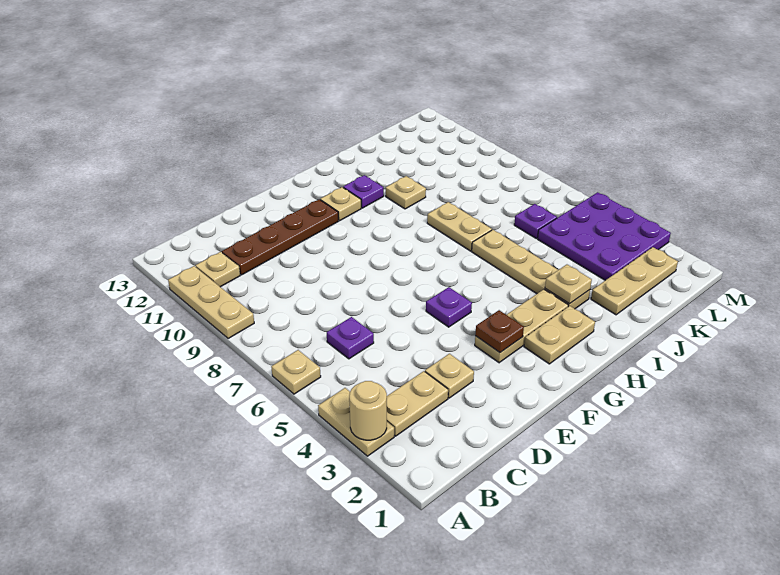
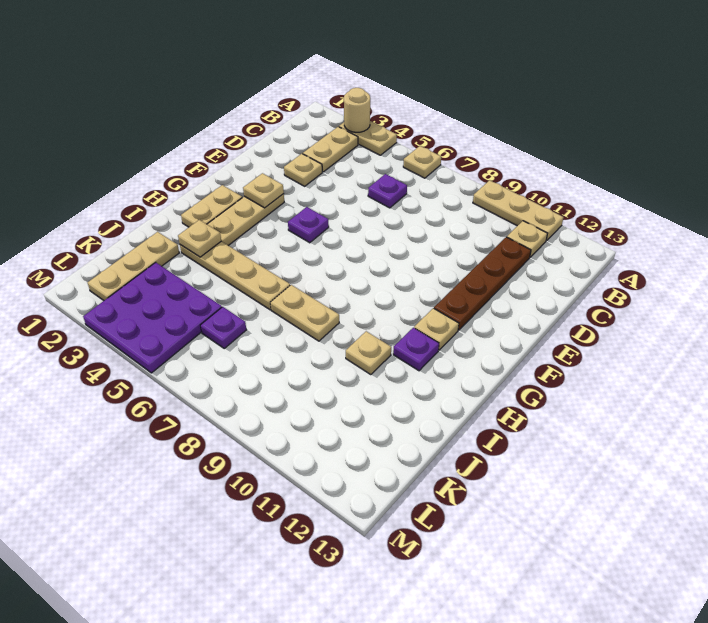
brown 1x1 plate [475,310,524,353] -> tan 1x1 plate [243,173,284,208]

